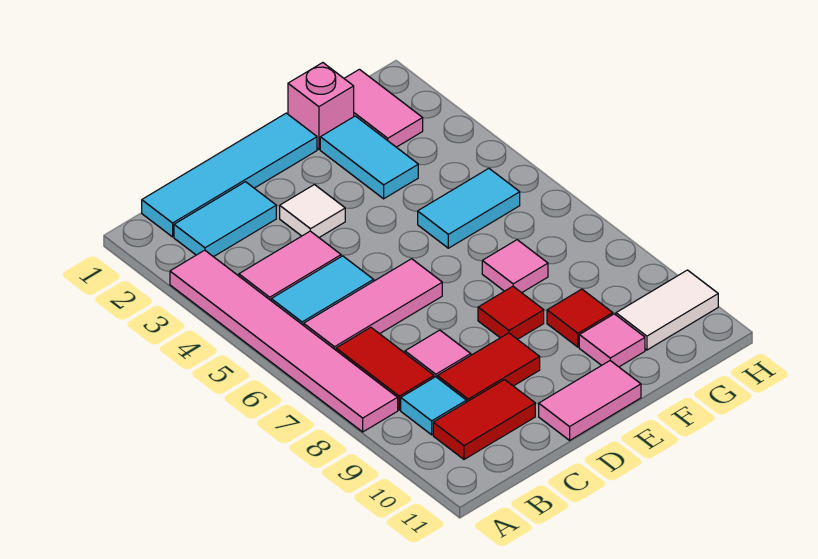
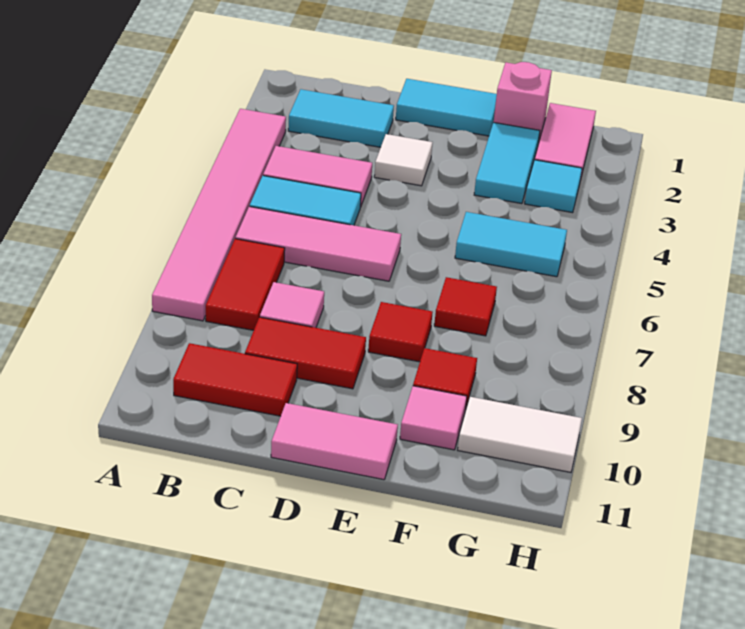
cyan 1x4 tile [142,113,317,237] -> cyan 1x2 tile [396,79,497,136]
cyan 1x1 tile [401,377,466,435] -> cyan 1x1 tile moved to [525,160,582,213]
pink 1x1 tile [482,240,548,293] -> red 1x1 tile [434,277,497,336]

